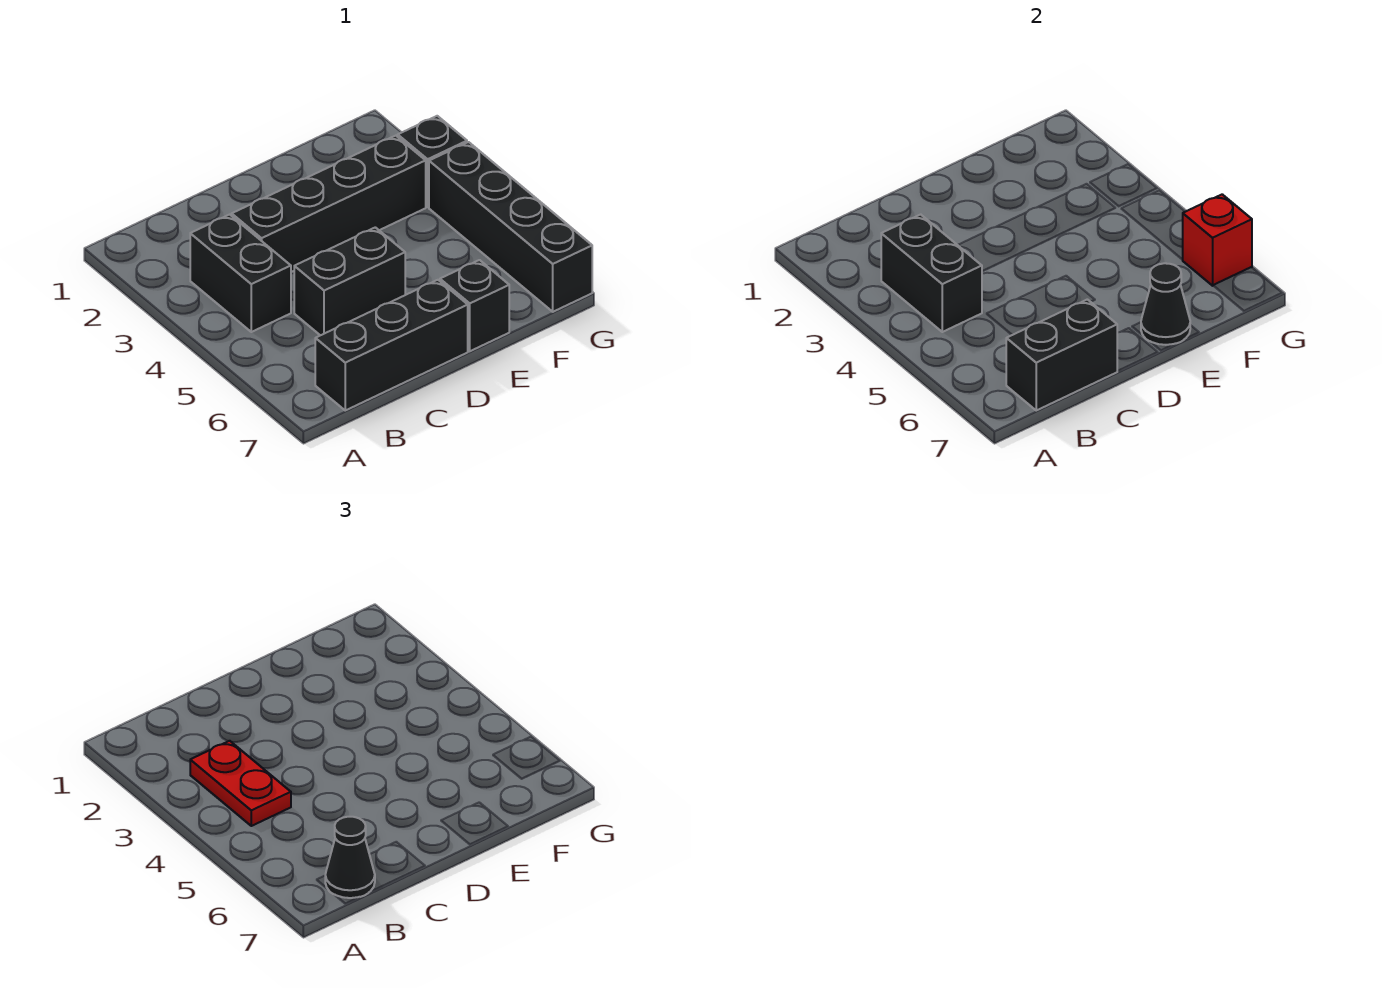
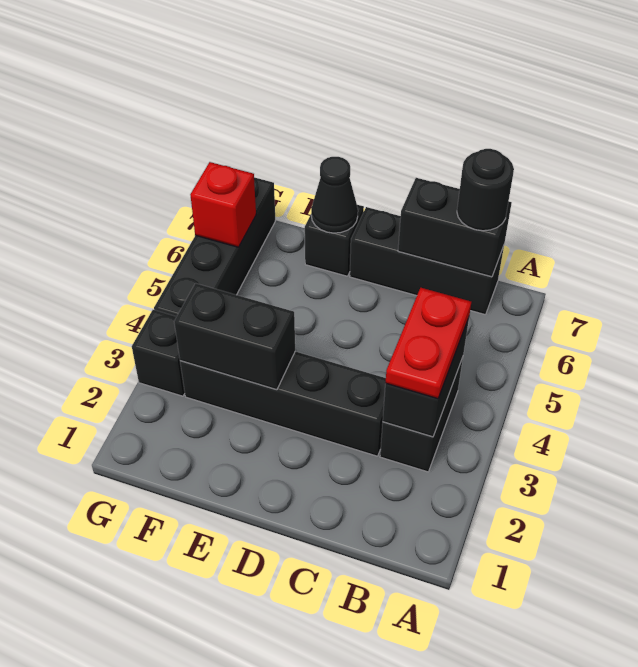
black 1x1 cone [325,817,375,898] -> black 1x1 round brick [457,149,514,231]
black 1x2 brick [294,227,405,335] -> black 1x2 brick moved to [174,283,295,390]

